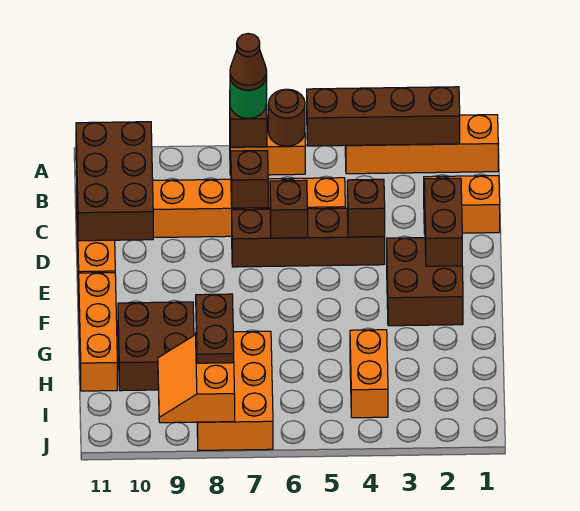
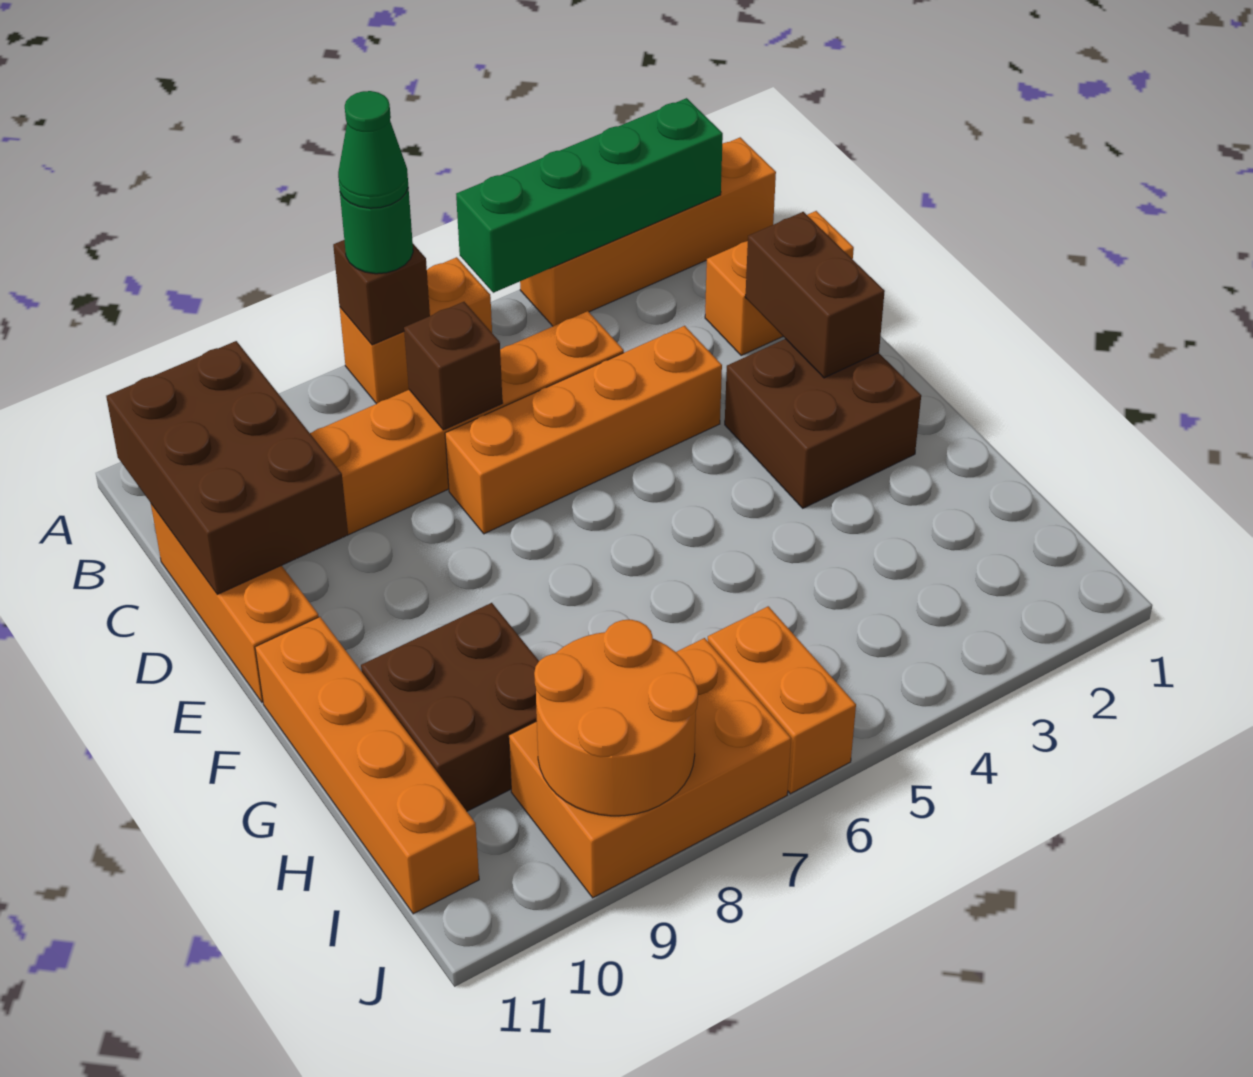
brown 1x4 brick [307,87,460,146] -> green 1x4 brick [456,98,723,293]
brown 1x1 round brick [268,89,305,146] -> none
brown 1x1 cone [230,34,267,90] -> green 1x1 cone [338,91,408,208]
brown 1x4 brick [232,208,385,267] -> orange 1x4 brick [445,326,722,534]
brown 1x1 brick [347,179,385,237] -> none
brown 1x1 brick [270,180,308,238] -> none
orange 1x3 brick [79,273,117,391] -> orange 1x4 brick [255,617,479,914]
orange 1x2 brick [350,330,388,418] -> orange 1x2 brick moved to [708,606,856,794]
orange 2x3 brick [197,331,273,450] -> orange 2x3 brick turned to [509,638,791,898]
brown 1x2 plate [196,294,234,363] -> none
orange 2x2 slope [158,335,235,423] -> orange 2x2 round brick [534,620,698,816]

